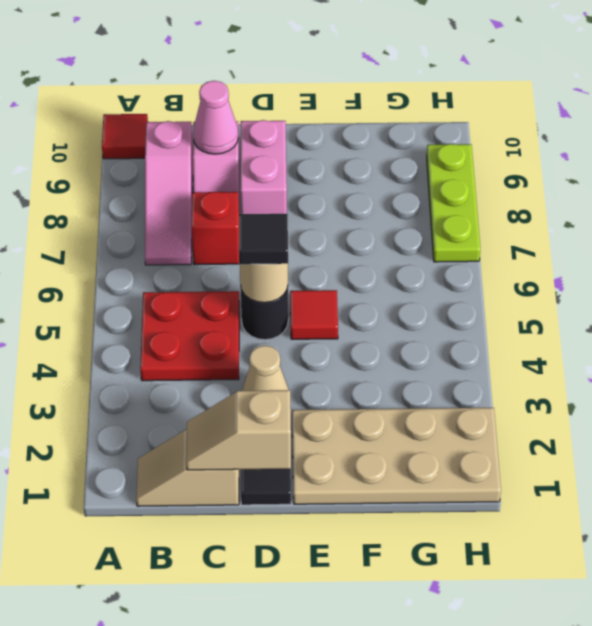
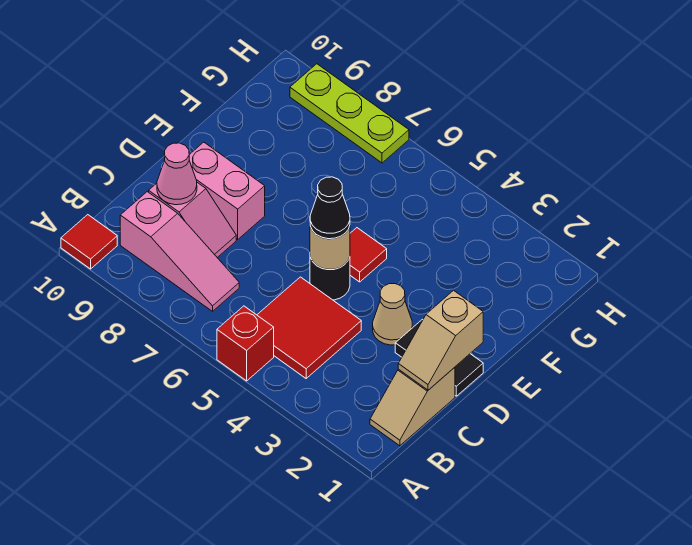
red 2x2 plate [140,291,239,381] -> red 2x2 tile [257,277,361,378]
red 1x1 brick [192,192,239,265] -> red 1x1 brick moved to [217,306,274,381]
black 1x1 tile [239,214,288,264] -> black 1x1 cone [310,177,350,239]
tan 2x4 plate [292,408,501,504] -> none

